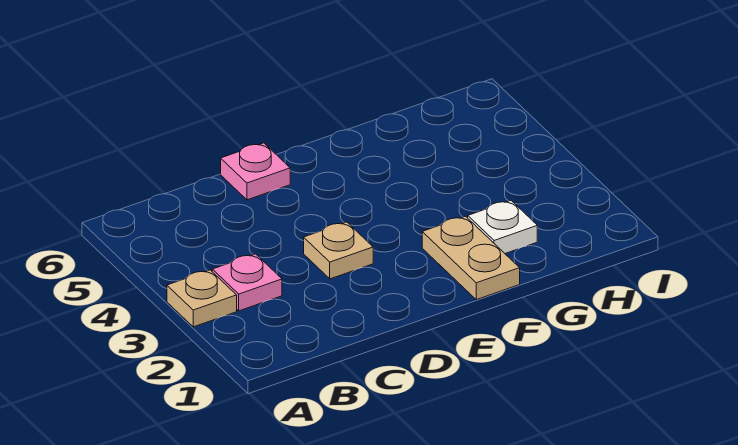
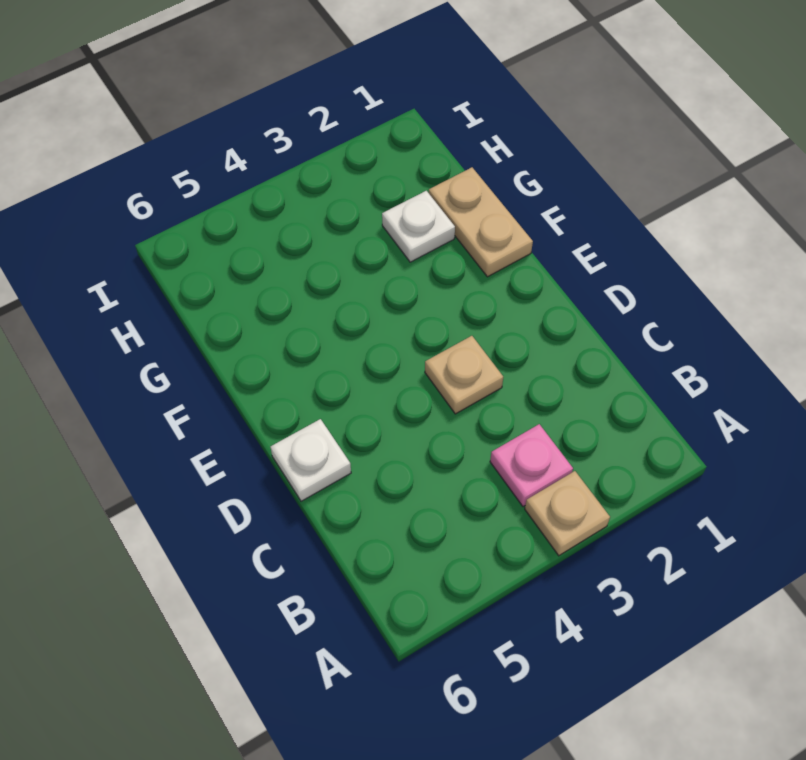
pink 1x1 plate [221,143,290,200] -> white 1x1 plate [271,419,351,501]
tan 1x2 plate [422,216,520,300] -> tan 1x2 plate turned to [429,167,533,277]

